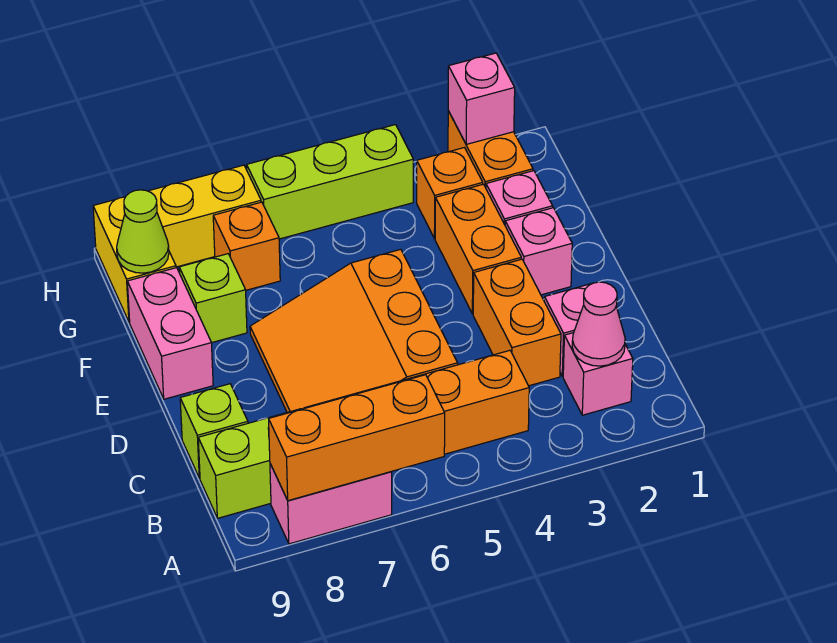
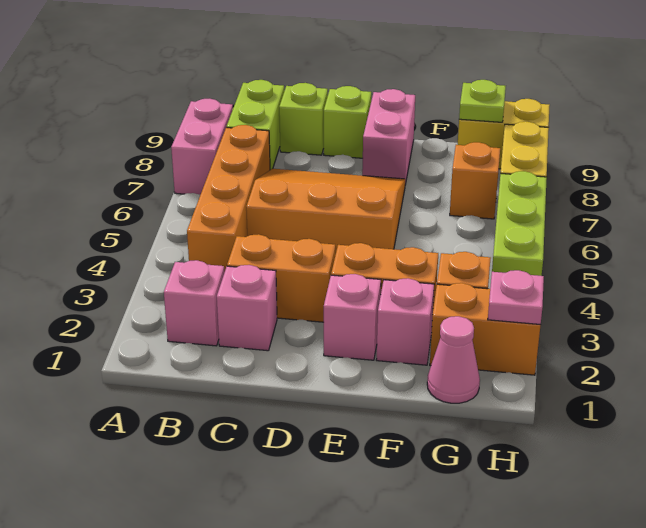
orange 1x3 brick [269,375,445,501] -> none
pink 1x1 cone [572,282,625,366] -> pink 1x1 cone moved to [427,316,480,403]
pink 1x2 brick [127,268,213,399] -> pink 1x2 brick turned to [362,89,415,185]
lime 1x1 brick [179,254,247,343] -> lime 1x1 brick moved to [324,86,371,158]
lime 1x1 cone [117,190,169,273] -> lime 1x1 plate [459,80,506,122]
pink 1x1 brick [448,53,515,144] -> pink 1x1 plate [488,270,544,325]

